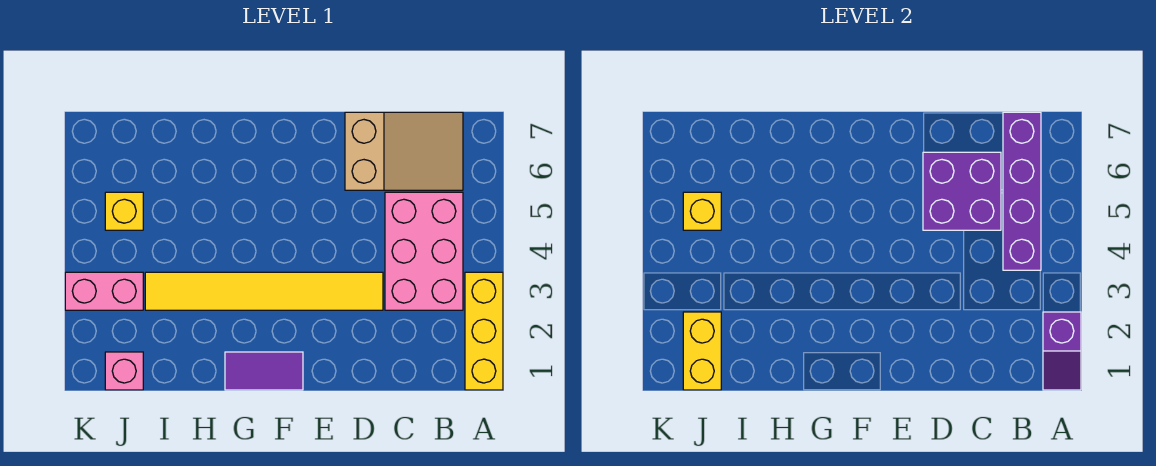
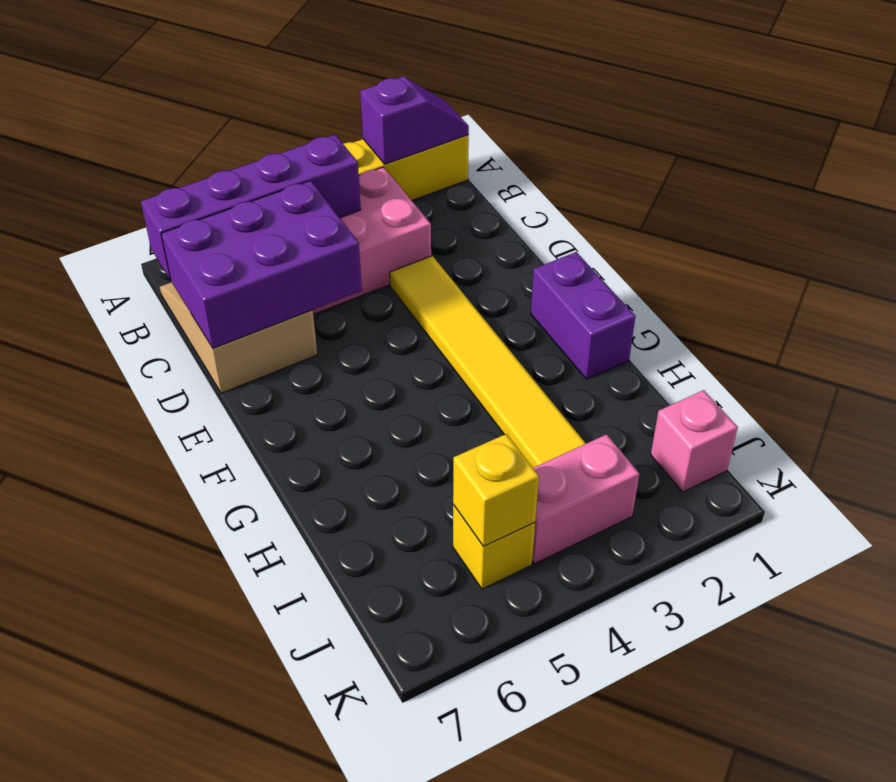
purple 2x2 brick [923,152,1001,230] -> purple 2x3 brick [161,180,362,348]
purple 1x2 tile [225,352,303,390] -> purple 1x2 brick [531,252,636,379]
yellow 1x2 brick [683,312,721,390] -> none
pink 1x2 brick [65,272,143,310] -> pink 1x2 brick turned to [532,434,639,564]

